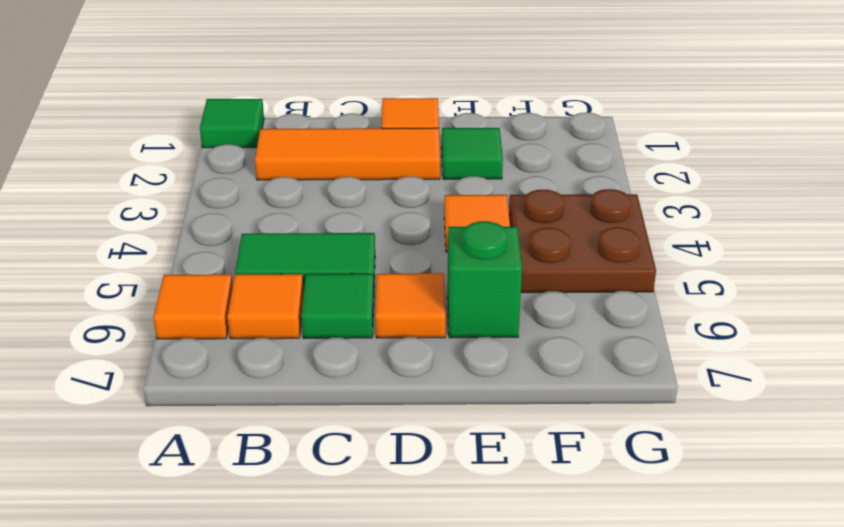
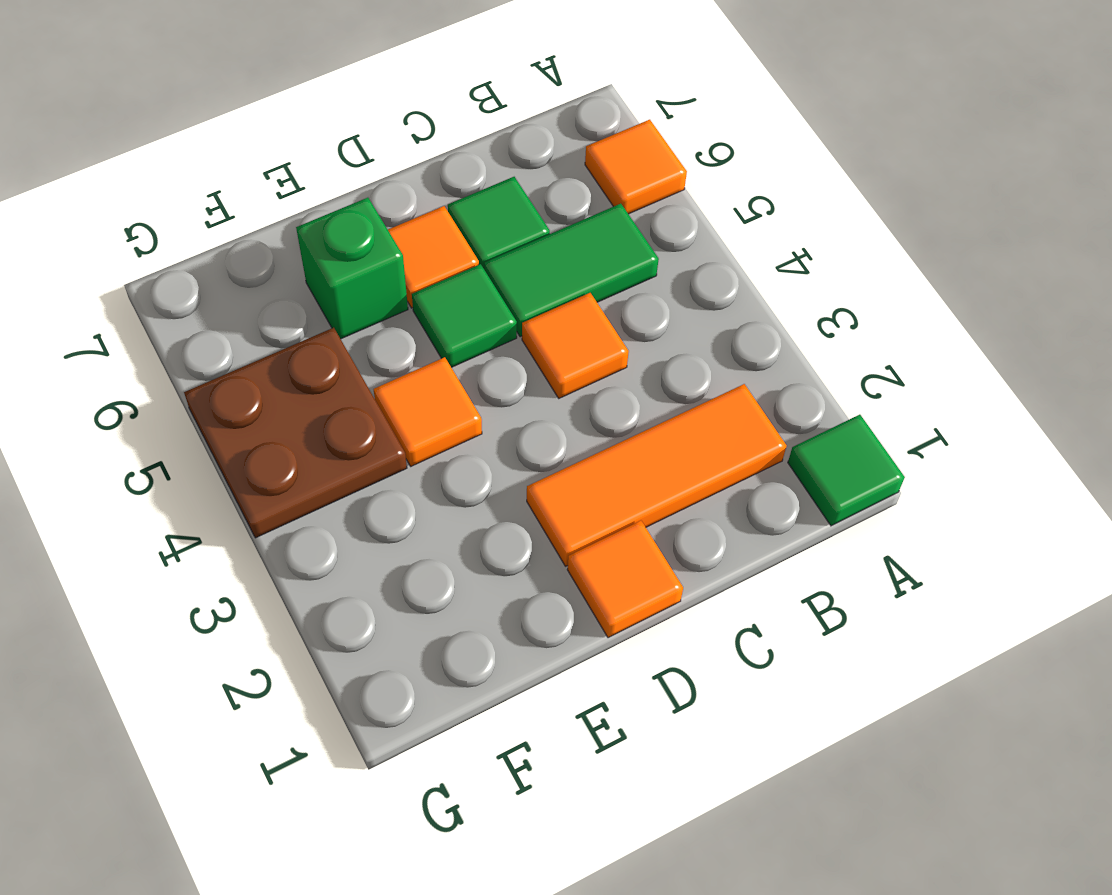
orange 1x1 tile [227,274,304,339] -> orange 1x1 tile moved to [522,293,629,398]
green 1x1 tile [442,128,503,179] -> green 1x1 tile moved to [412,264,517,367]

